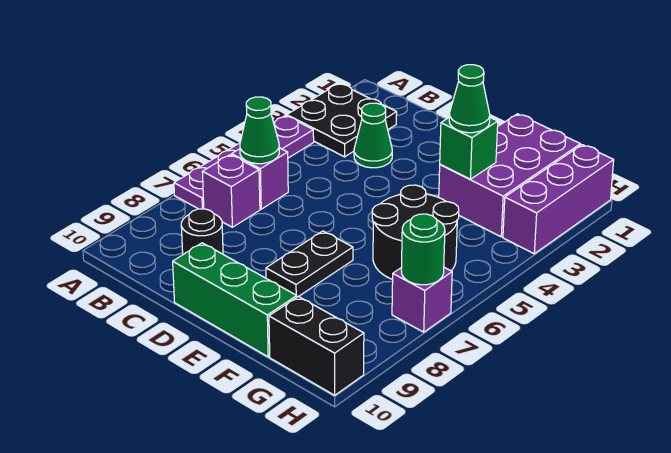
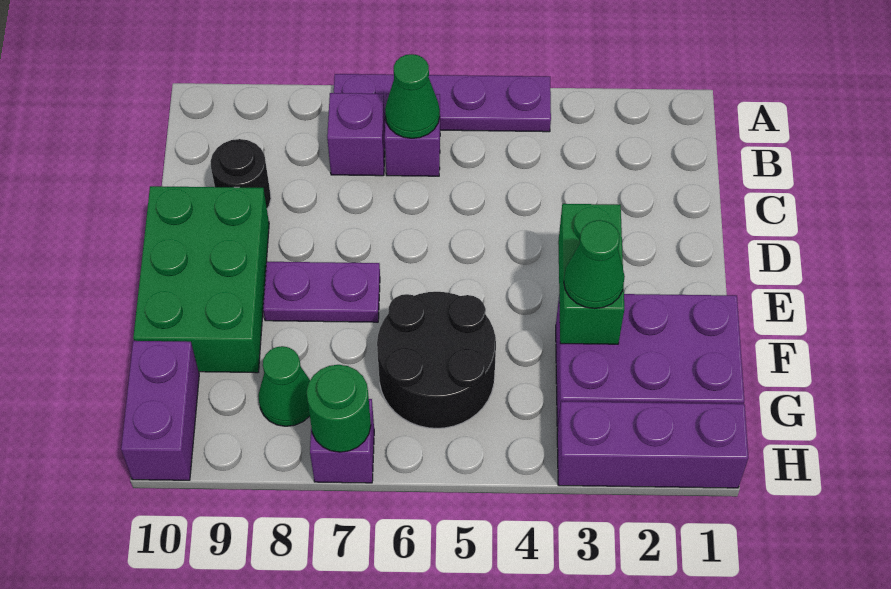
black 2x2 plate [287,83,397,157] -> none
green 1x1 cone [354,103,392,168] -> green 1x1 cone moved to [258,346,310,426]
green 1x3 brick [173,243,297,357] -> green 2x3 brick [133,186,269,373]
black 1x2 plate [266,231,353,297] -> purple 1x2 plate [263,262,380,322]
green 1x1 brick [440,118,498,179] -> green 1x2 brick [558,204,624,344]
black 1x2 brick [269,296,364,395] -> purple 1x2 brick [121,341,199,480]

